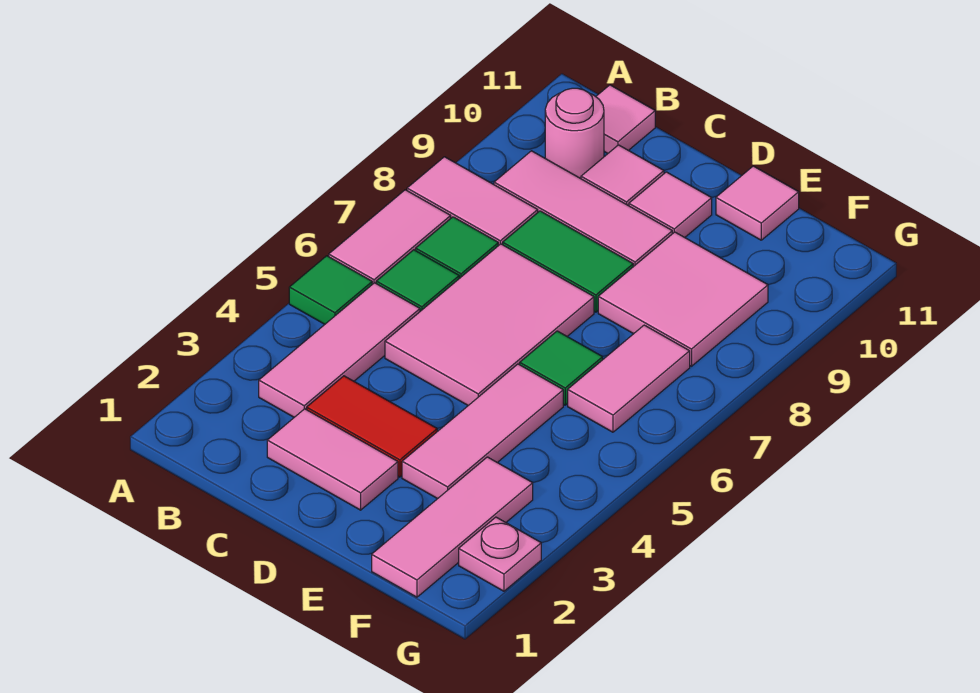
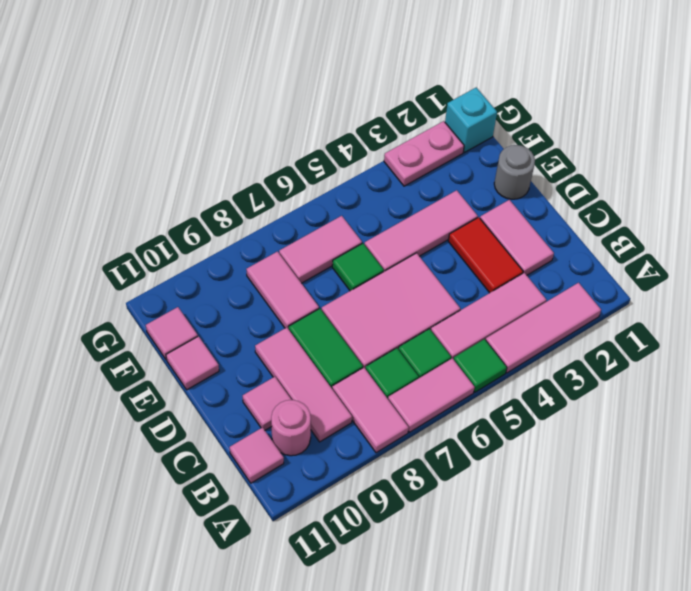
pink 1x1 tile [629,172,712,237] -> pink 1x1 tile moved to [146,307,198,360]
none -> grey 1x1 round brick [494,145,535,199]
pink 2x2 tile [598,232,768,366] -> pink 1x2 tile [246,252,319,329]
pink 1x3 tile [372,457,533,597] -> pink 1x3 tile moved to [486,283,601,373]
none -> cyan 1x1 brick [445,88,497,152]
pink 1x1 plate [459,517,541,591] -> pink 1x2 plate [384,121,464,186]

